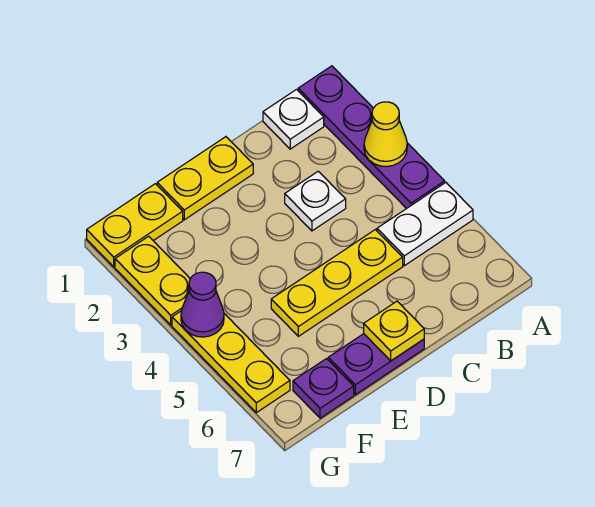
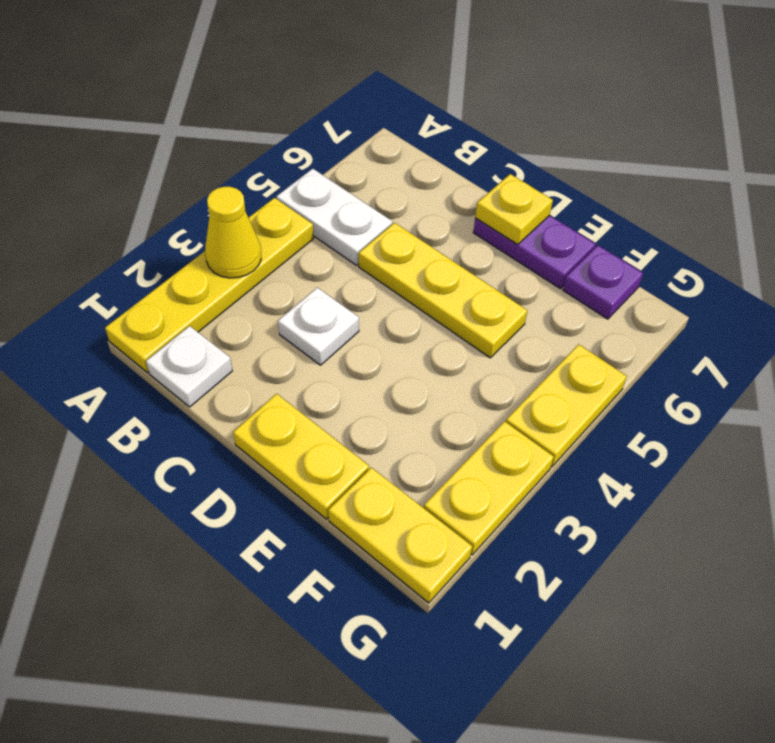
purple 1x4 plate [298,66,445,209] -> yellow 1x4 plate [105,198,314,373]
yellow 1x3 plate [172,311,290,413] -> yellow 1x2 plate [506,344,627,467]
purple 1x1 cone [181,272,224,337] -> none

